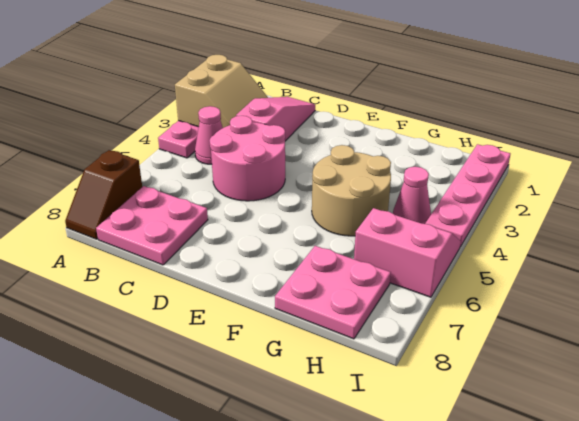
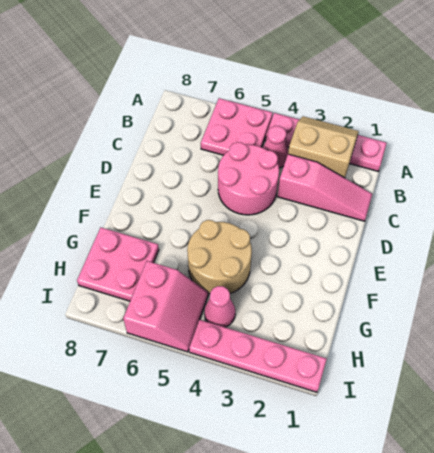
tan 2x2 slope [175,55,268,128] -> tan 2x2 slope turned to [288,116,359,178]
brown 1x2 slope [65,150,142,239] -> none
pink 2x2 plate [96,186,208,265] -> pink 2x2 plate moved to [201,98,273,155]

